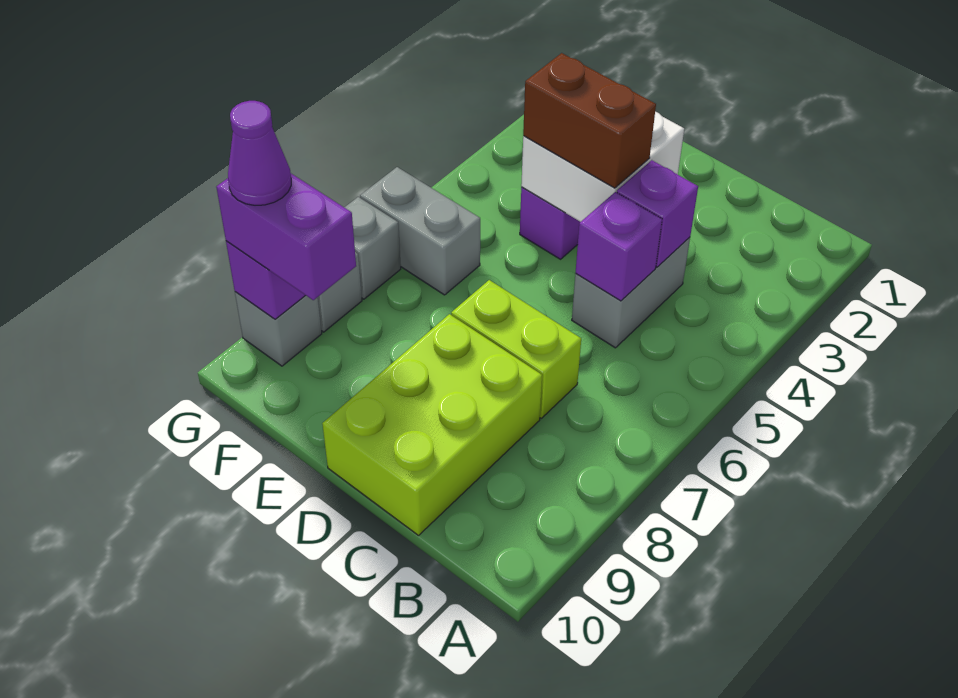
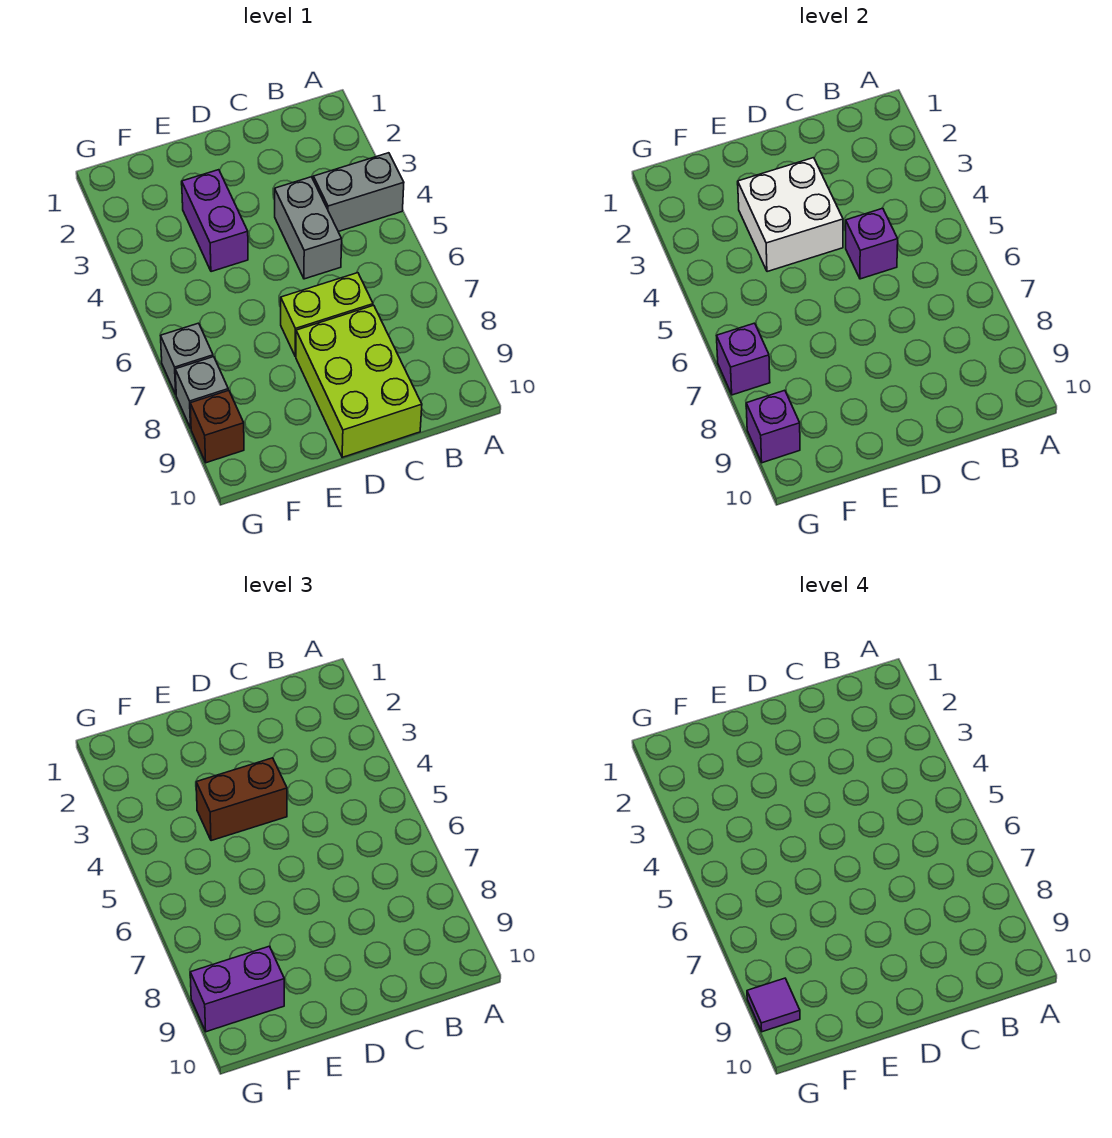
purple 1x1 brick [617,160,698,267] -> purple 1x1 brick moved to [717,323,770,395]
grey 1x2 brick [360,167,480,295] -> grey 1x2 brick moved to [313,153,404,232]
grey 1x1 brick [235,292,322,366] -> brown 1x1 brick [190,390,244,463]
purple 1x1 cone [228,101,291,205] -> purple 1x1 tile [747,978,800,1032]

